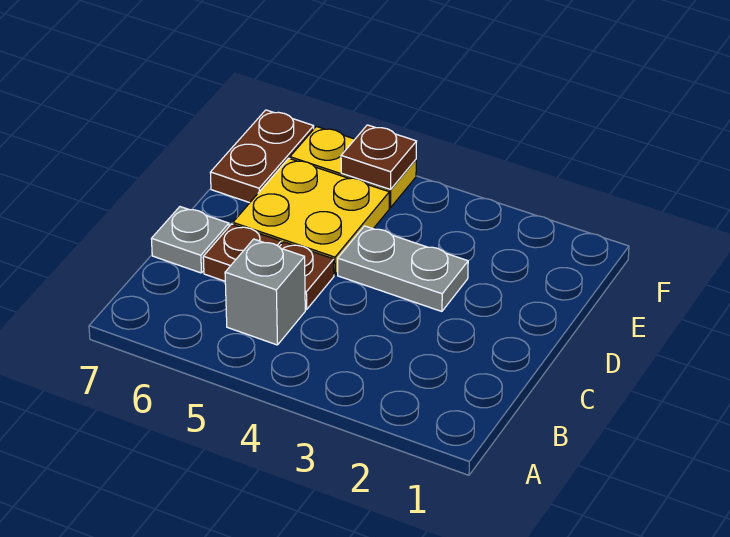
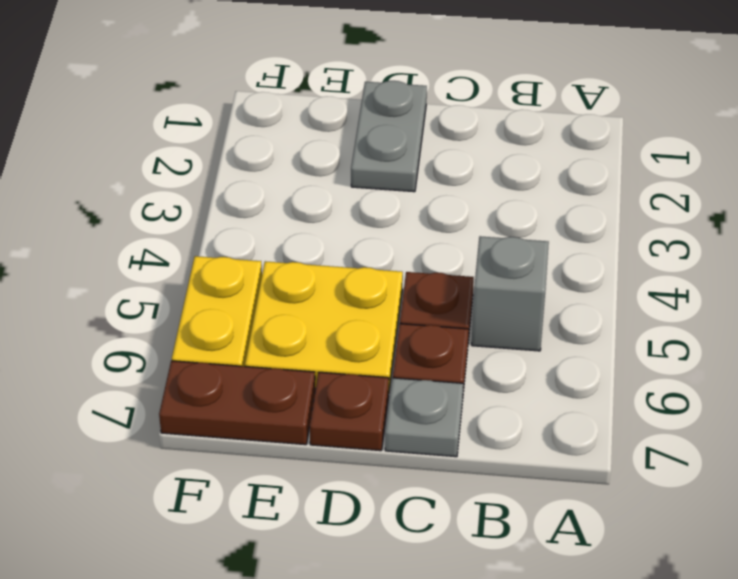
grey 1x2 plate [338,226,468,311] -> grey 1x2 plate moved to [351,81,427,192]
brown 1x1 plate [341,125,417,189] -> brown 1x1 plate moved to [310,372,389,451]

